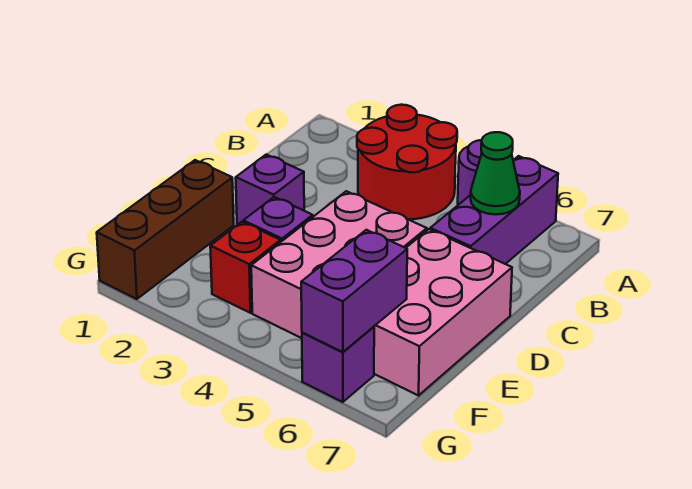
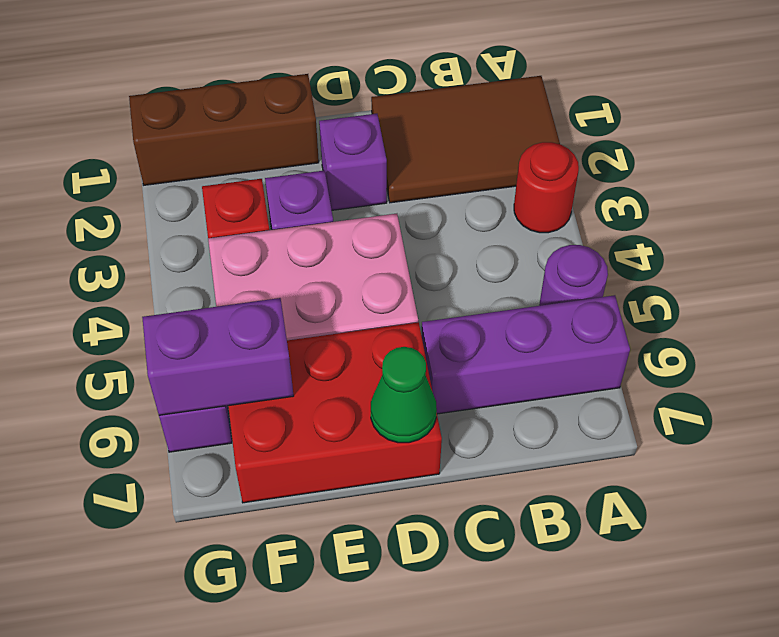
none -> brown 2x3 tile [371,76,560,203]
red 2x2 round brick [357,105,457,219] -> red 1x1 round brick [514,142,579,233]
green 1x1 cone [471,132,520,215] -> green 1x1 cone moved to [371,347,437,443]
pink 2x3 brick [374,229,512,396] -> red 2x3 brick [228,322,442,503]

